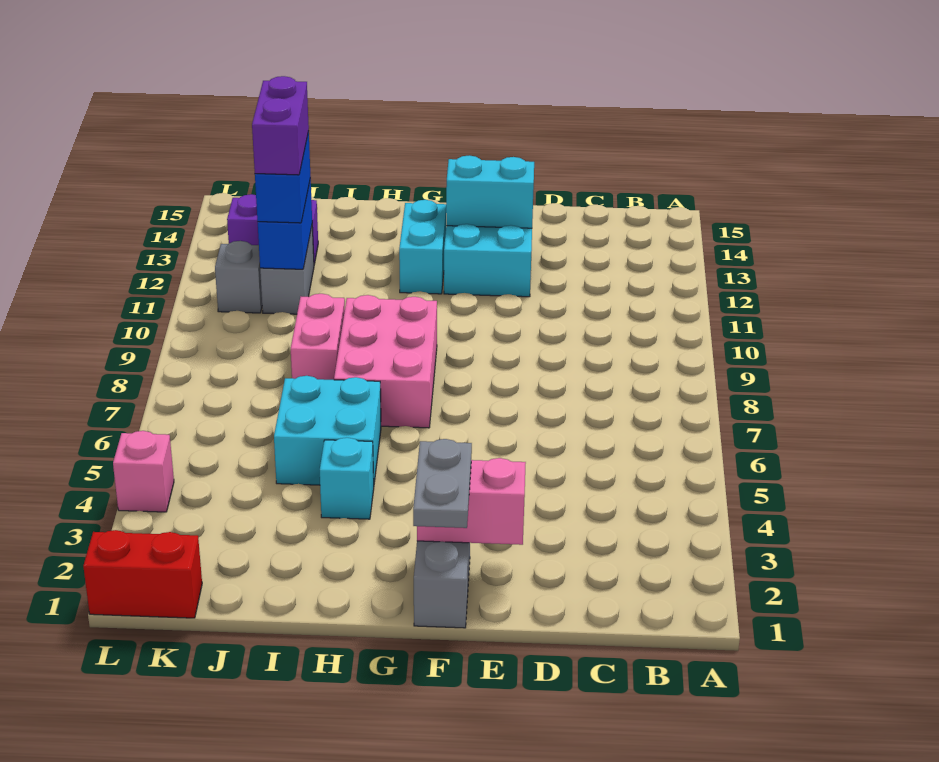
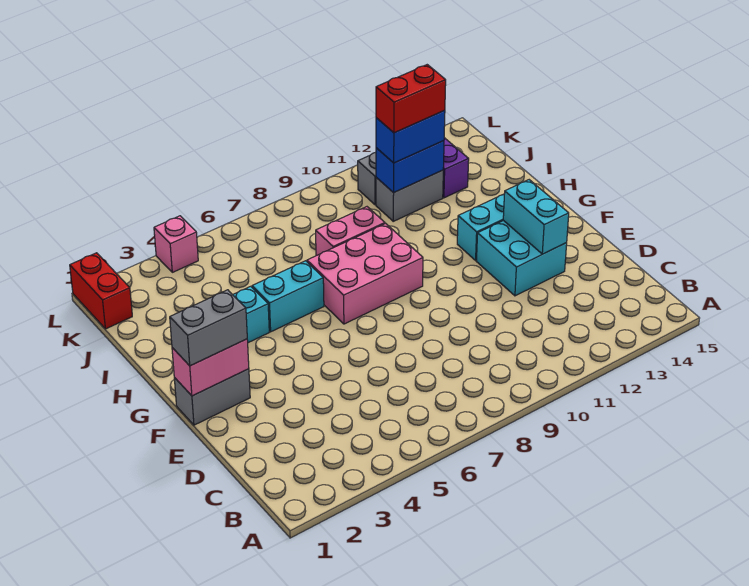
pink 1x2 brick [417,458,526,545] -> pink 1x2 brick turned to [172,339,249,396]
grey 1x2 plate [413,439,472,528] -> grey 1x2 brick [170,290,247,366]
cyan 2x2 brick [274,376,381,485] -> cyan 1x2 brick [252,261,324,332]
purple 1x2 brick [252,76,309,175] -> red 1x2 brick [376,65,446,133]

